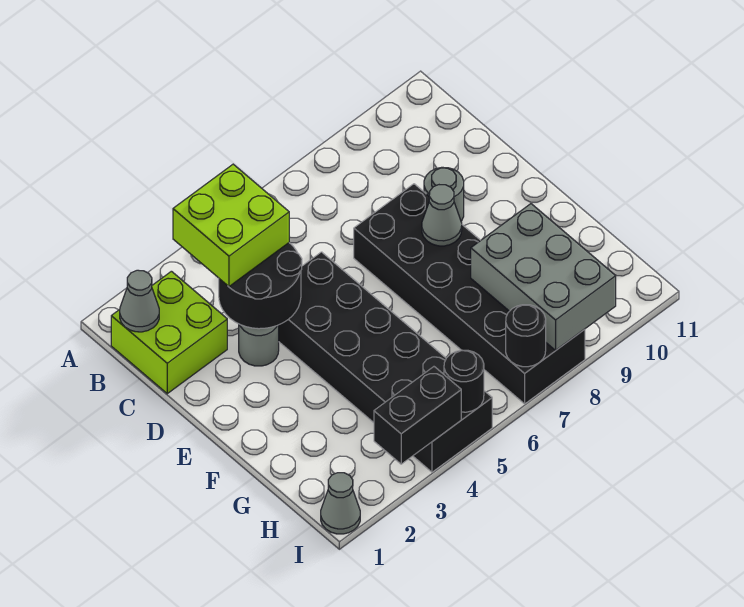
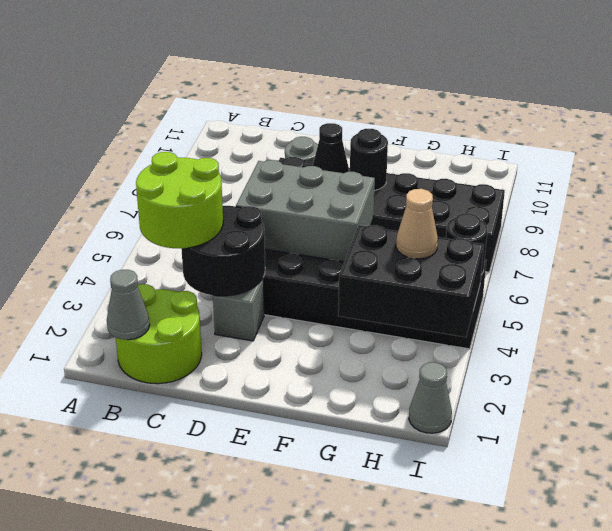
lime 2x2 brick [111,271,227,394] -> lime 2x2 round brick [116,284,202,384]
lime 2x2 brick [173,164,289,286] -> lime 2x2 round brick [136,152,223,248]
grey 1x1 round brick [239,324,279,366] -> grey 1x1 brick [213,279,264,341]
grey 1x1 cone [422,185,462,246] -> black 1x1 cone [313,123,349,173]
grey 2x3 brick [471,204,616,350] -> grey 2x3 brick moved to [236,160,375,262]
none -> tan 1x1 cone [396,189,438,259]
black 1x2 brick [374,367,461,464] -> black 2x3 brick [338,225,484,337]
black 1x1 round brick [506,305,546,367] -> black 1x1 round brick moved to [350,129,388,191]

